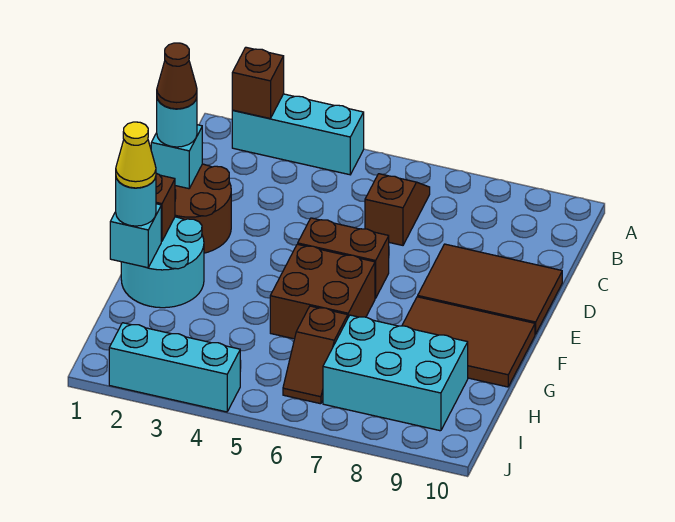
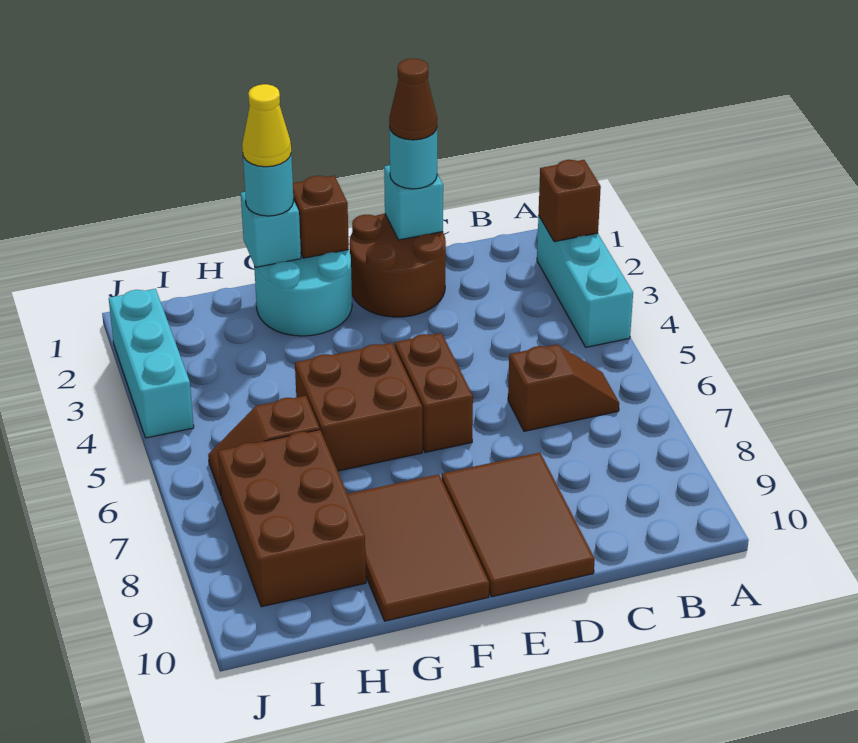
cyan 2x3 brick [323,315,468,431] -> brown 2x3 brick [218,430,366,607]

